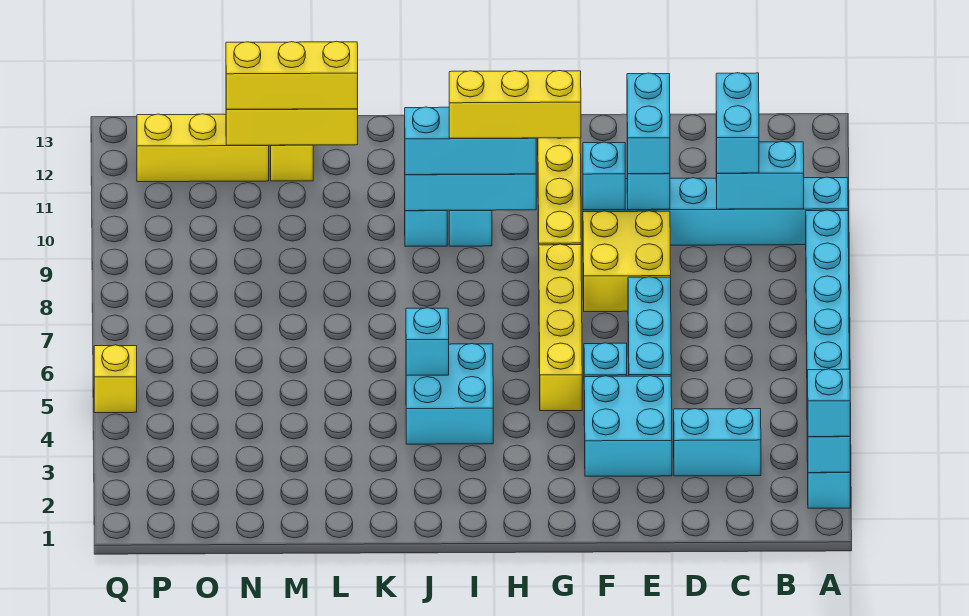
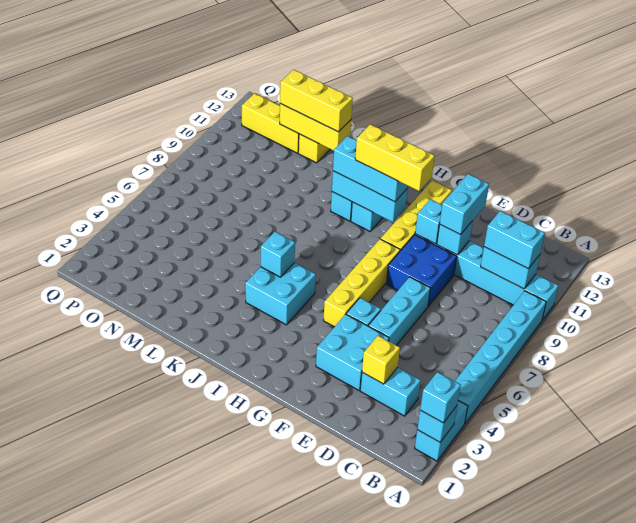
cyan 1x2 brick [716,73,759,173] -> cyan 1x2 brick turned to [484,211,545,269]
yellow 2x2 brick [583,211,671,312] -> blue 2x2 brick [387,235,457,306]
yellow 1x1 brick [94,345,137,413] -> yellow 1x1 brick moved to [362,336,400,384]

